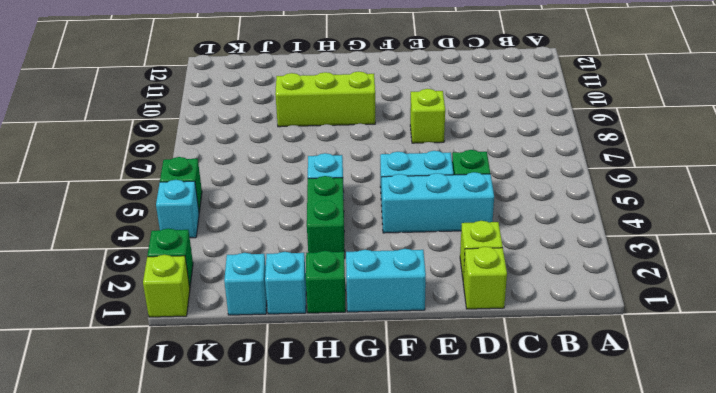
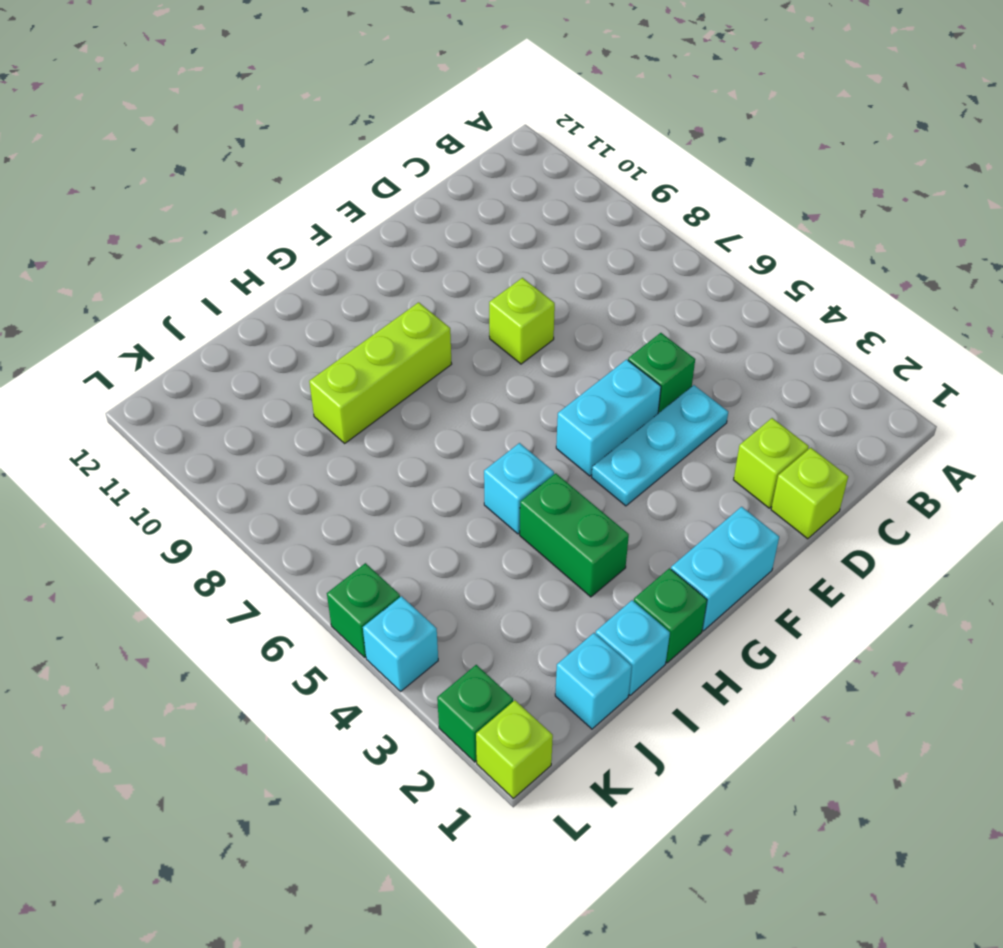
cyan 1x3 brick [382,172,494,233] -> cyan 1x3 plate [592,385,728,506]

